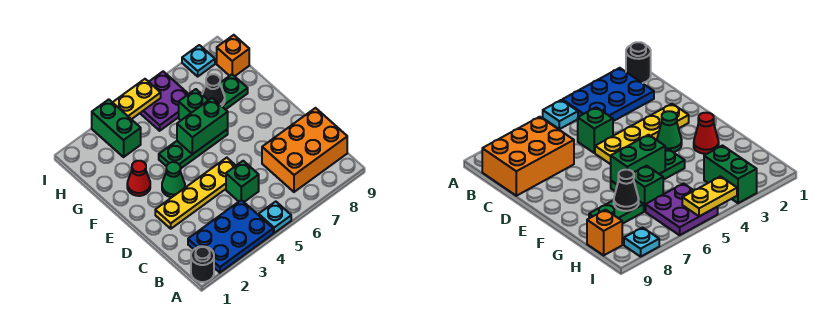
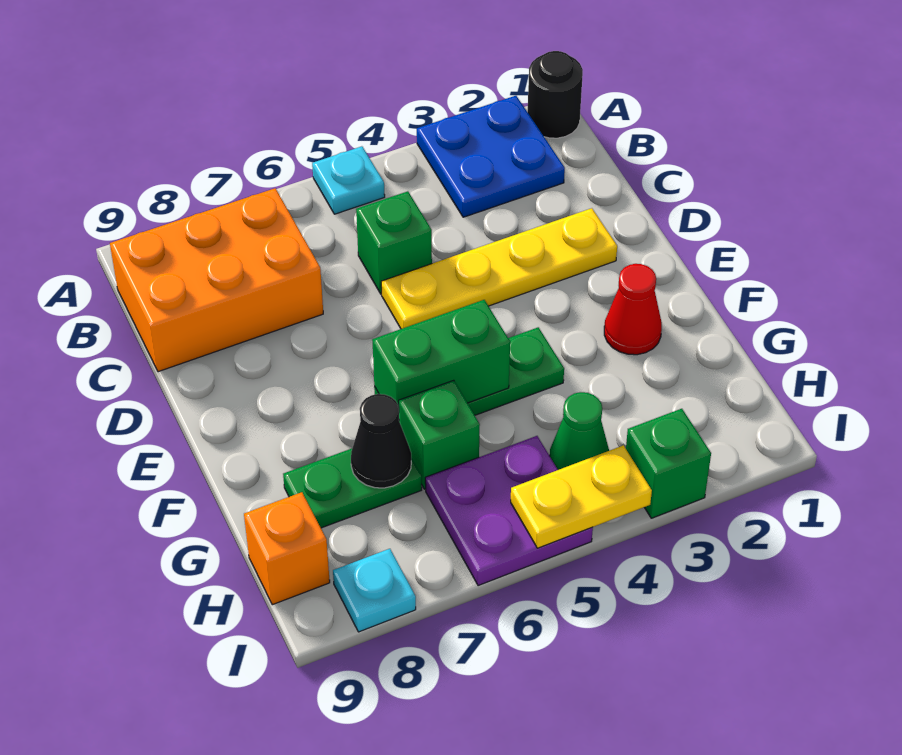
blue 2x3 plate [188,200,273,273] -> blue 2x2 plate [417,96,565,217]
green 1x1 cone [162,162,185,197] -> green 1x1 cone moved to [550,392,609,470]
green 1x2 brick [92,99,141,157] -> green 1x1 brick [626,409,711,518]

